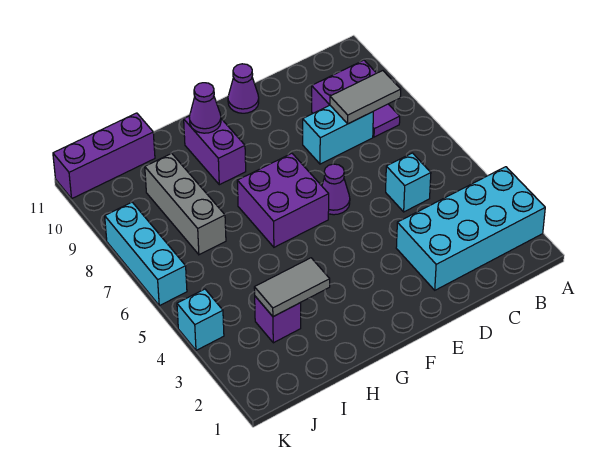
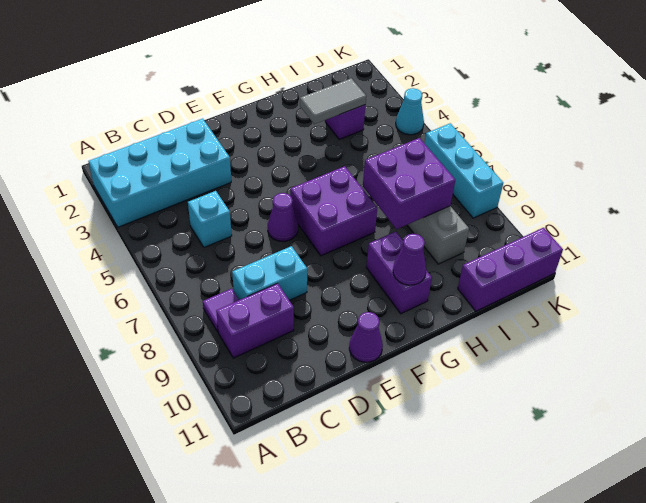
grey 1x2 tile [330,71,401,124] -> none
none -> purple 2x2 brick [363,138,455,229]
cyan 1x1 brick [177,289,224,350] -> cyan 1x1 cone [396,88,424,135]

